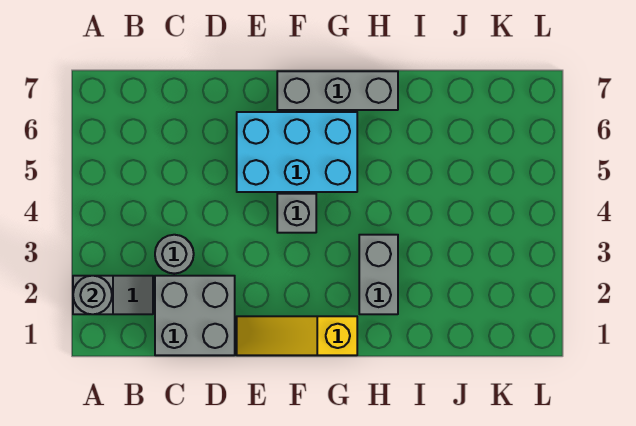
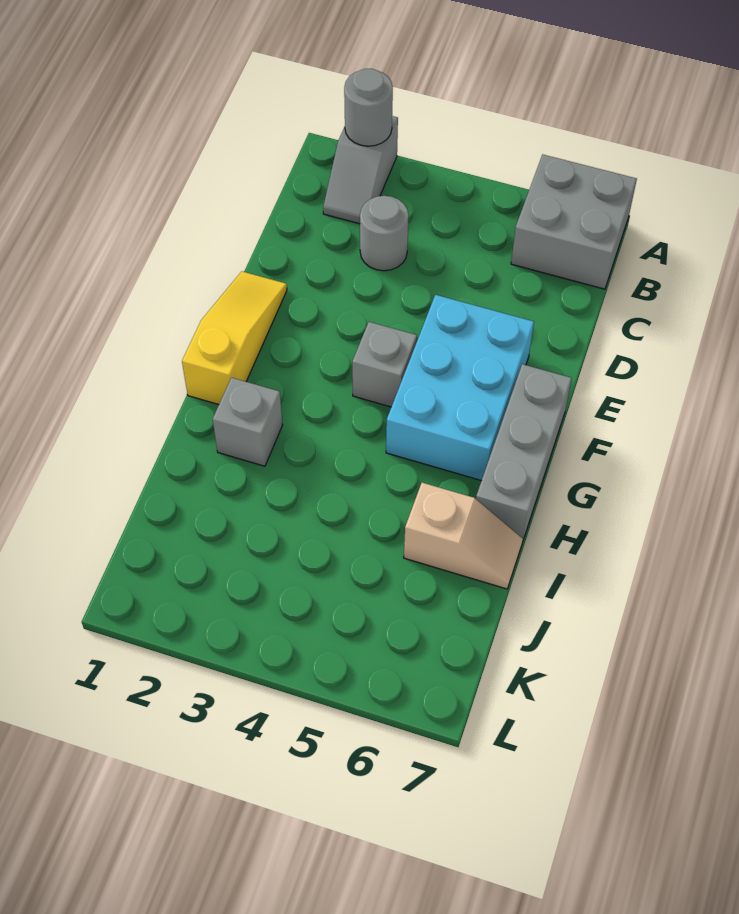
grey 2x2 brick [155,276,235,355] -> grey 2x2 brick moved to [511,154,637,289]
grey 1x2 brick [359,235,398,314] -> grey 1x1 brick [213,378,282,466]
none -> tan 1x2 slope [404,483,523,589]

